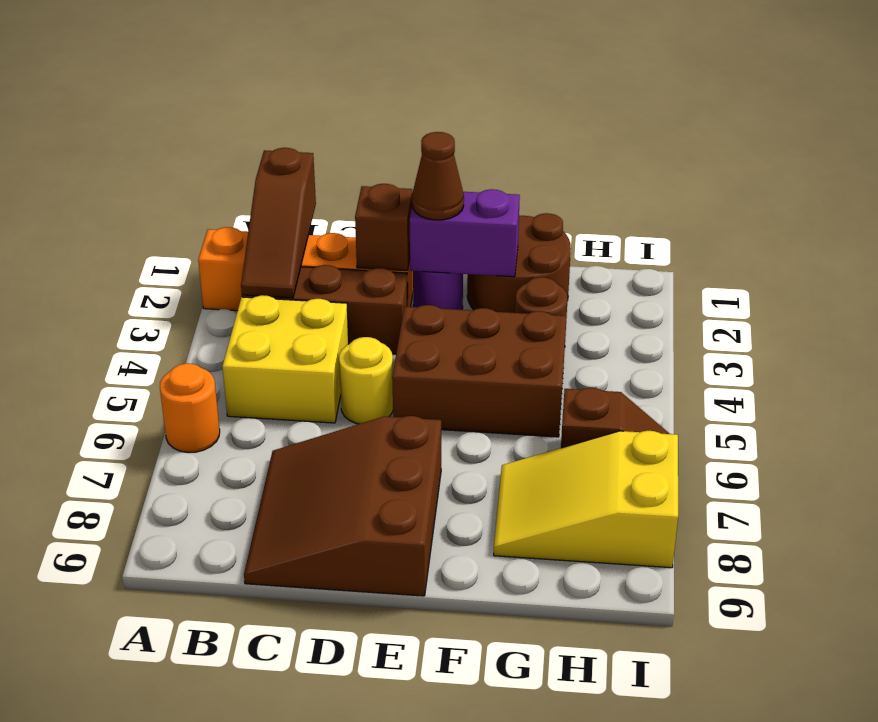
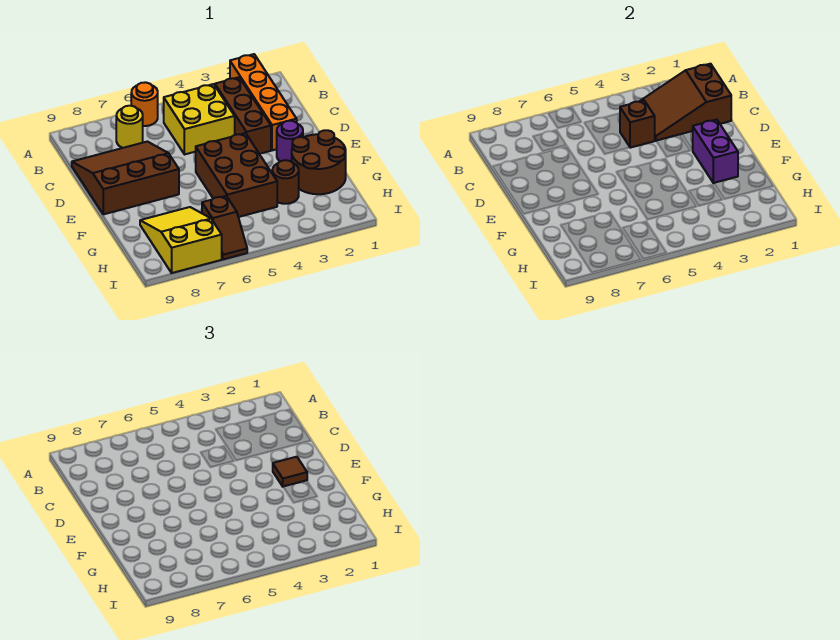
brown 1x3 slope [241,148,316,298] -> brown 2x3 slope [639,64,731,141]
brown 1x1 brick [355,184,412,271] -> brown 1x1 brick moved to [620,101,655,148]
yellow 1x1 round brick [339,337,393,424] -> yellow 1x1 round brick moved to [116,106,143,148]
brown 1x1 cone [412,132,464,220] -> brown 1x1 tile [273,457,307,487]

